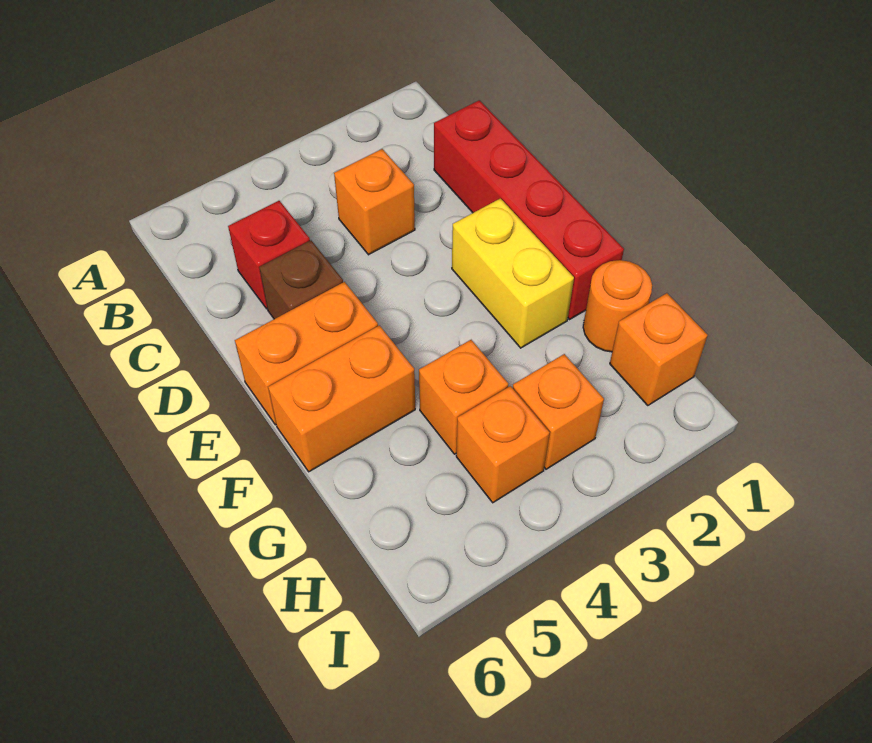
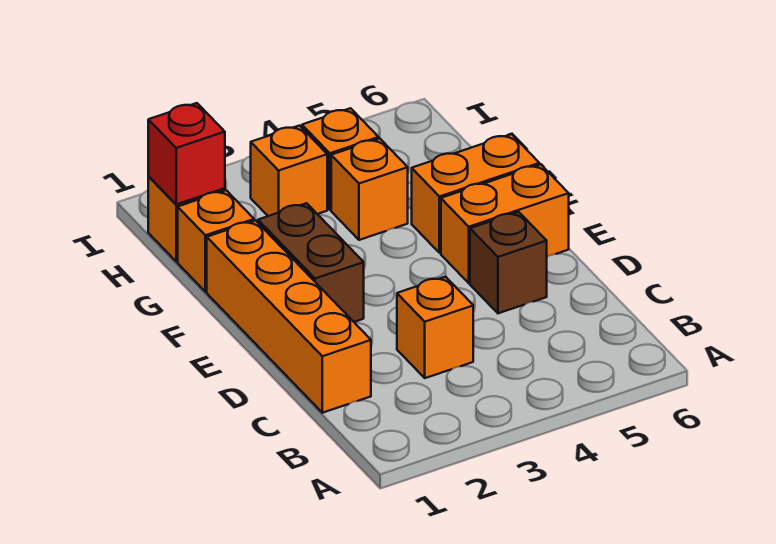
red 1x4 brick [434,100,624,319] -> orange 1x4 brick [207,220,371,413]
red 1x1 brick [228,201,310,309] -> red 1x1 brick moved to [148,103,225,204]
yellow 1x2 brick [452,198,574,348] -> brown 1x2 brick [258,203,364,322]
orange 1x1 round brick [583,260,652,352] -> orange 1x1 brick [178,190,254,292]

